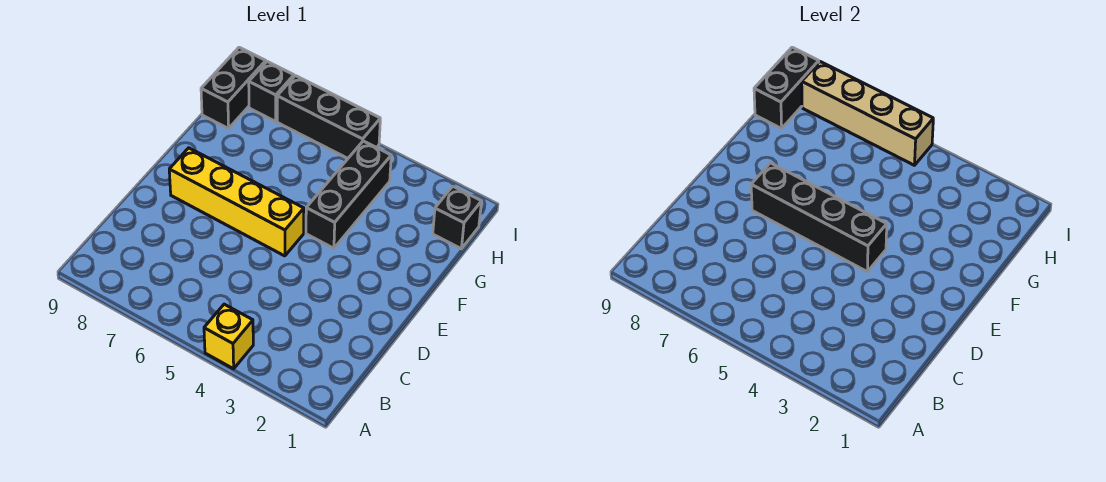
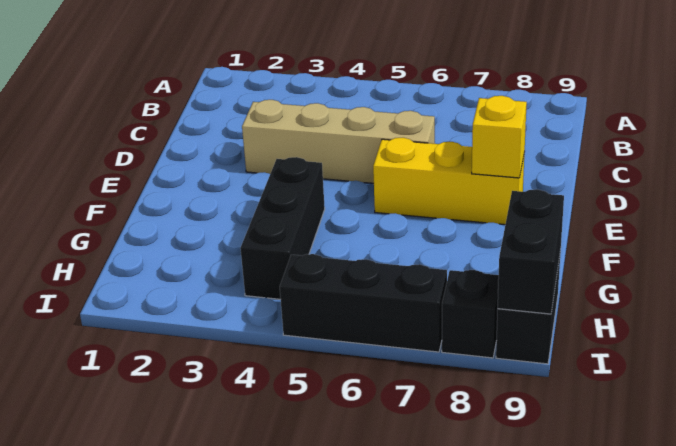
yellow 1x1 brick [204,304,253,369] -> yellow 1x1 brick moved to [472,96,527,178]
black 1x4 brick [751,163,887,272] -> none
yellow 1x4 brick [169,148,304,256] -> yellow 1x3 brick [373,138,524,225]
black 1x1 brick [433,186,482,249] -> none
tan 1x4 brick [802,62,933,165] -> tan 1x4 brick moved to [242,100,435,183]

